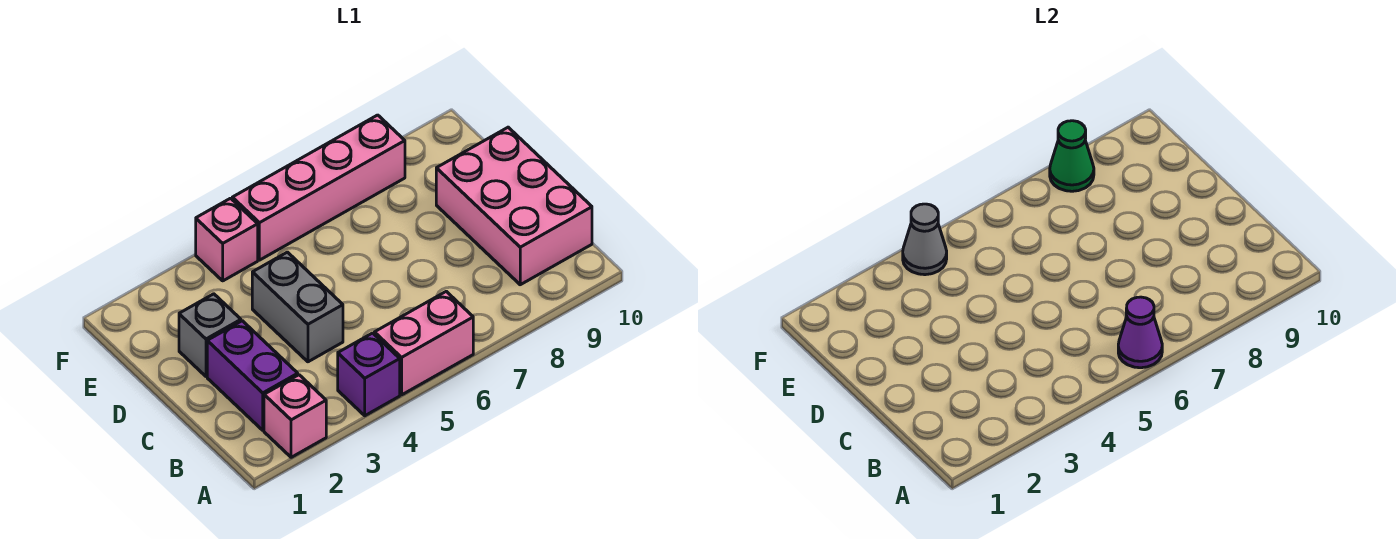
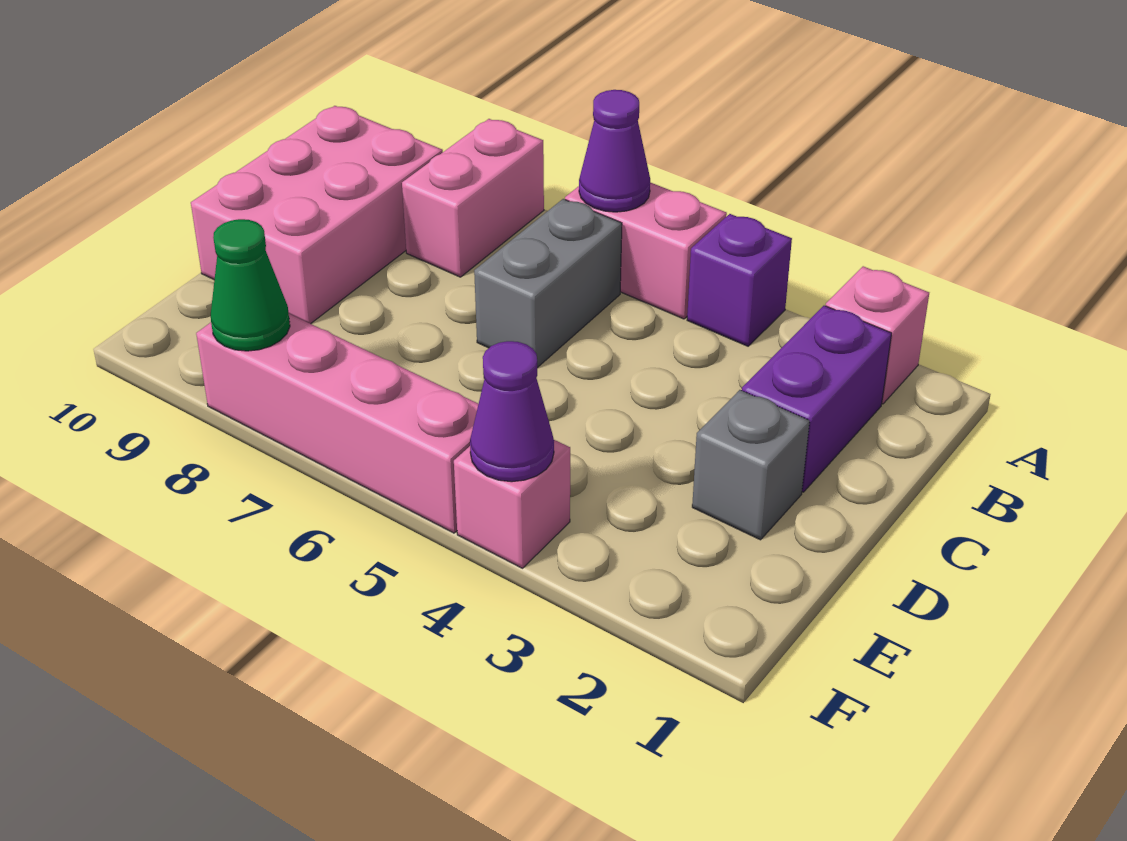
none -> pink 1x2 brick [402,119,544,277]
grey 1x2 brick [252,252,343,362] -> grey 1x2 brick moved to [474,199,622,368]
grey 1x1 cone [903,204,947,275] -> purple 1x1 cone [470,341,554,482]

